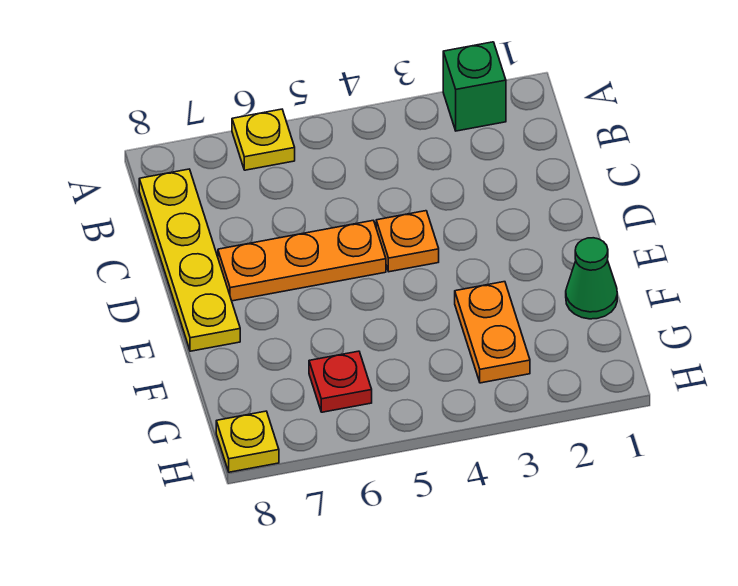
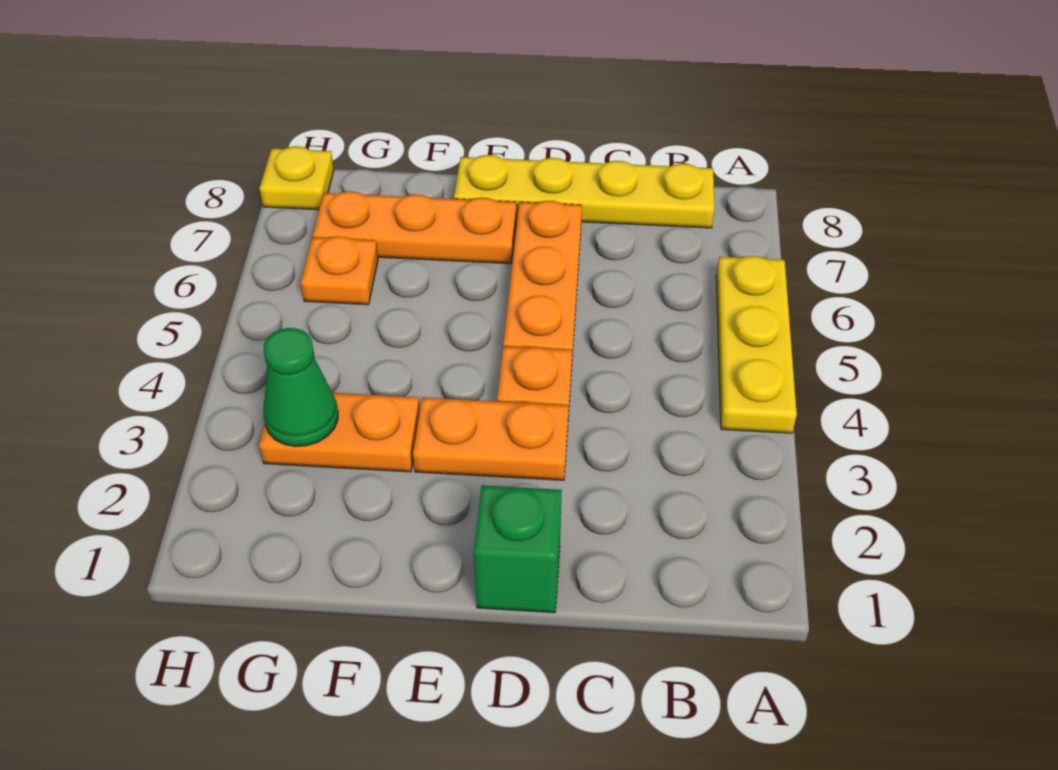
green 1x1 brick [443,42,506,131] -> green 1x1 brick moved to [474,485,562,613]
yellow 1x1 plate [232,109,295,170] -> yellow 1x3 plate [716,256,797,433]
none -> orange 1x2 plate [413,398,569,480]
none -> orange 1x3 plate [313,191,516,264]
green 1x1 cone [566,238,617,319] -> green 1x1 cone moved to [263,328,338,447]
red 1x1 plate [309,351,372,412] -> orange 1x1 plate [301,236,378,305]

